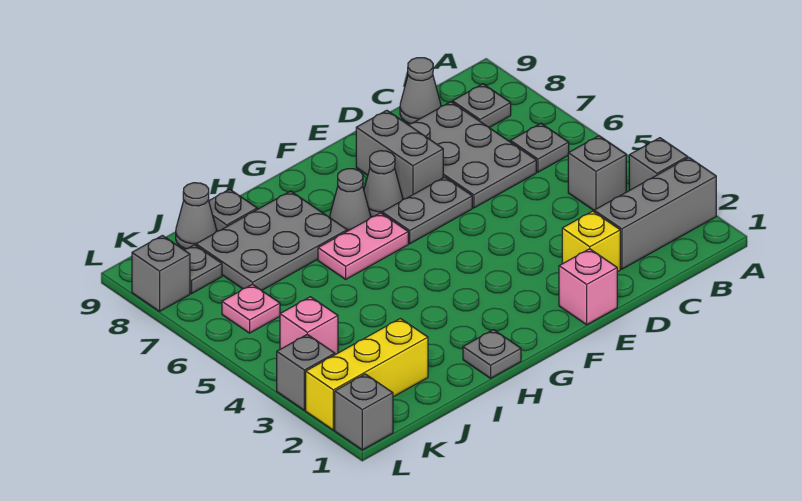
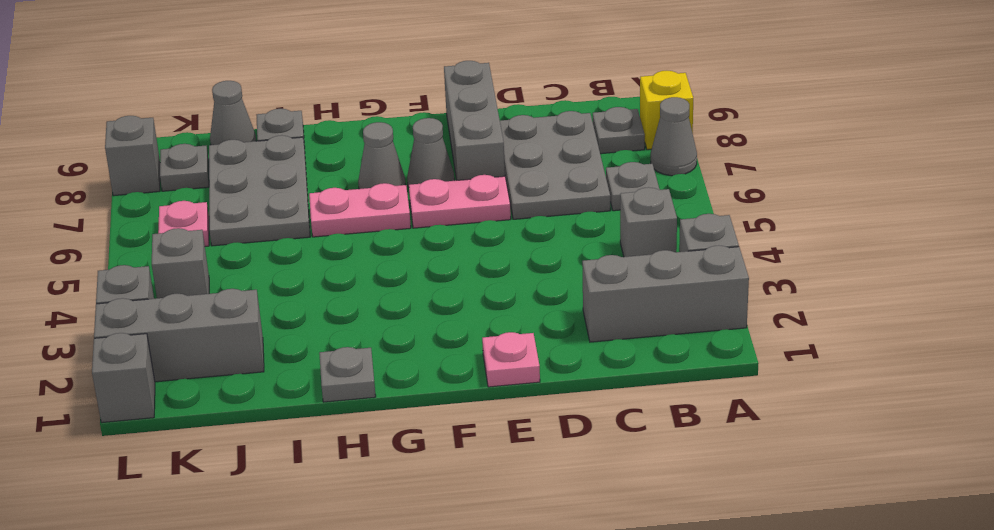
grey 1x1 cone [400,58,441,124] -> grey 1x1 cone moved to [651,97,697,176]
yellow 1x1 brick [562,211,620,272] -> yellow 1x1 brick moved to [640,71,693,150]
pink 1x1 brick [559,249,617,325] -> pink 1x1 plate [482,332,540,387]
grey 1x2 plate [382,177,472,244] -> pink 1x2 plate [409,175,511,228]
grey 1x2 brick [356,110,443,199] -> grey 1x3 brick [444,61,505,180]
grey 2x3 plate [196,191,347,290] -> grey 2x3 plate turned to [209,135,310,246]
yellow 1x3 brick [306,318,428,430] -> grey 1x3 brick [94,289,264,382]
pink 1x1 brick [280,297,338,355] -> grey 1x1 brick [152,228,209,298]

